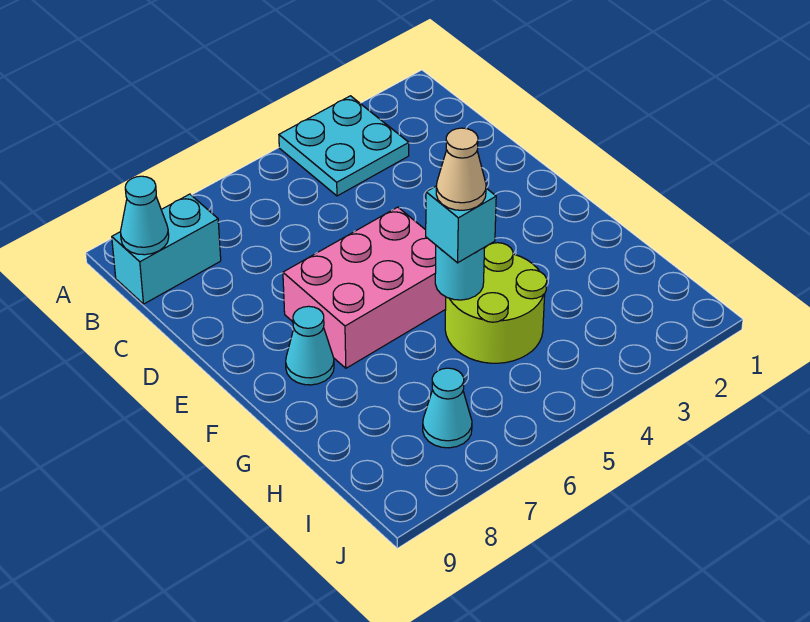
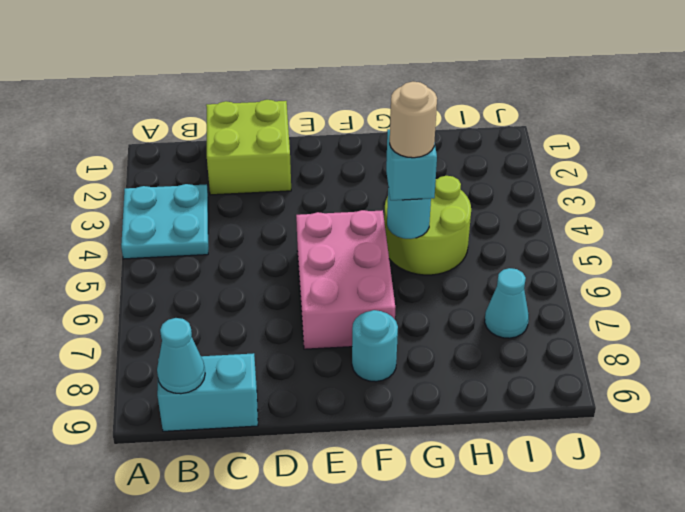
cyan 1x2 brick [112,194,221,304] -> cyan 1x2 brick turned to [157,353,258,431]
none -> lime 2x2 brick [206,100,291,195]
cyan 1x1 cone [286,306,334,385] -> cyan 1x1 round brick [352,310,398,382]
tan 1x1 cone [436,128,486,210] -> tan 1x1 round brick [390,82,437,158]

